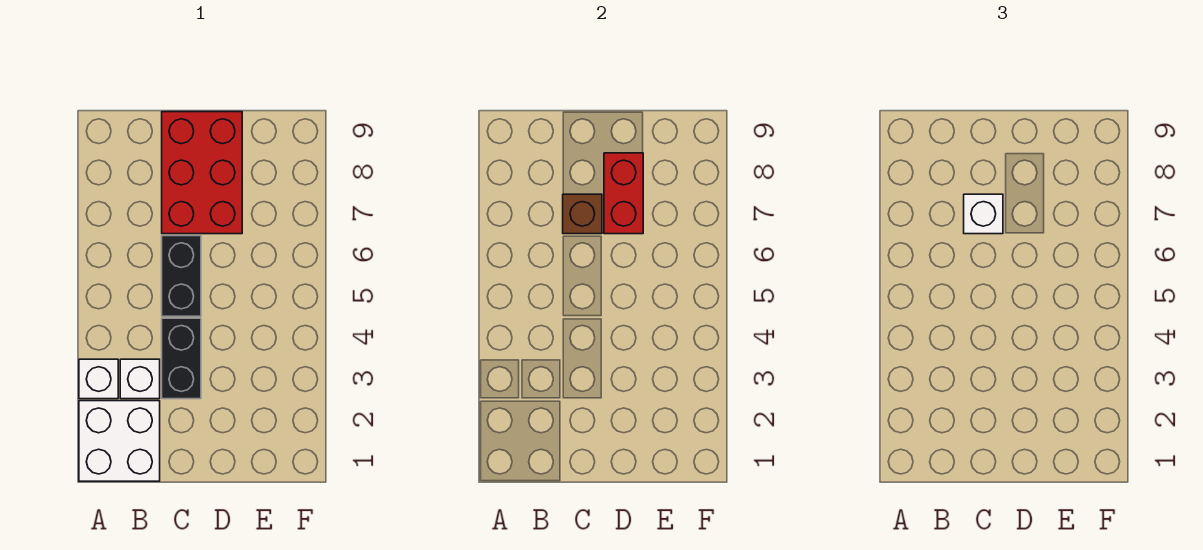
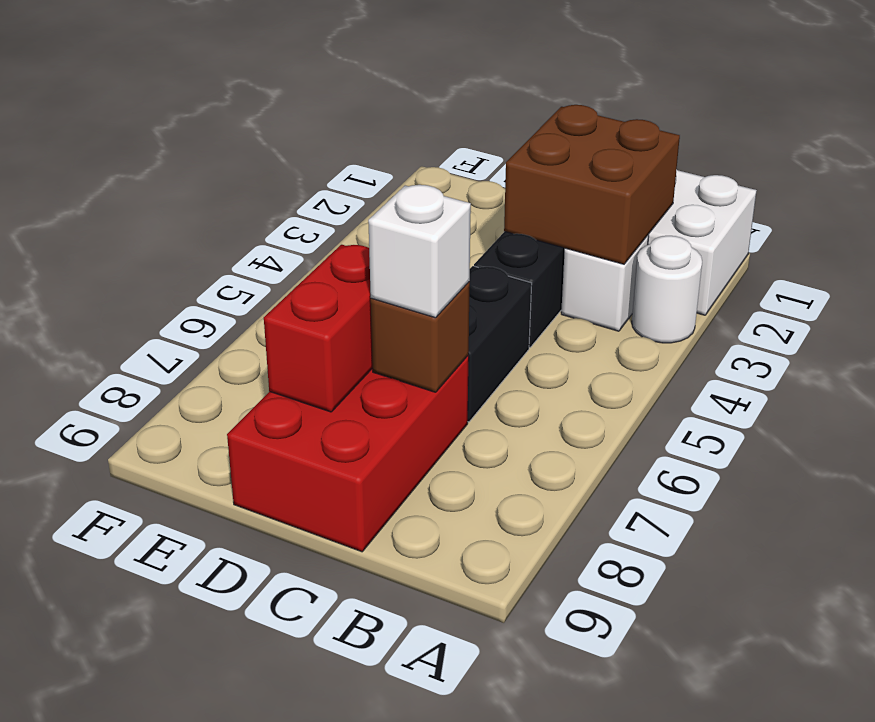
white 1x1 brick [79,359,118,399] -> white 1x1 round brick [632,236,702,343]
none -> brown 2x2 brick [504,105,680,264]

